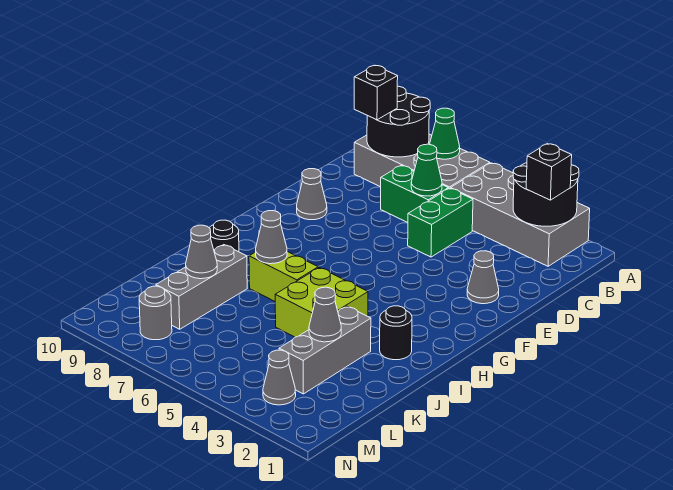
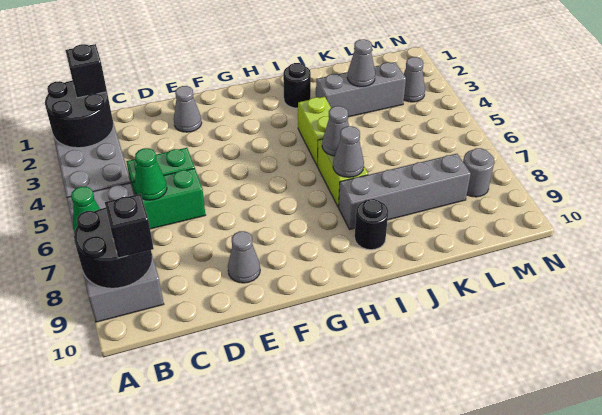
green 1x2 brick [381,166,448,223] -> green 1x2 brick turned to [133,168,205,229]
lime 2x2 brick [275,268,368,337] -> lime 1x2 brick [298,97,331,166]
grey 1x3 brick [156,245,247,329] -> grey 1x4 brick [339,154,471,229]
grey 1x1 cone [186,225,217,279] -> grey 1x1 cone moved to [322,106,349,156]

